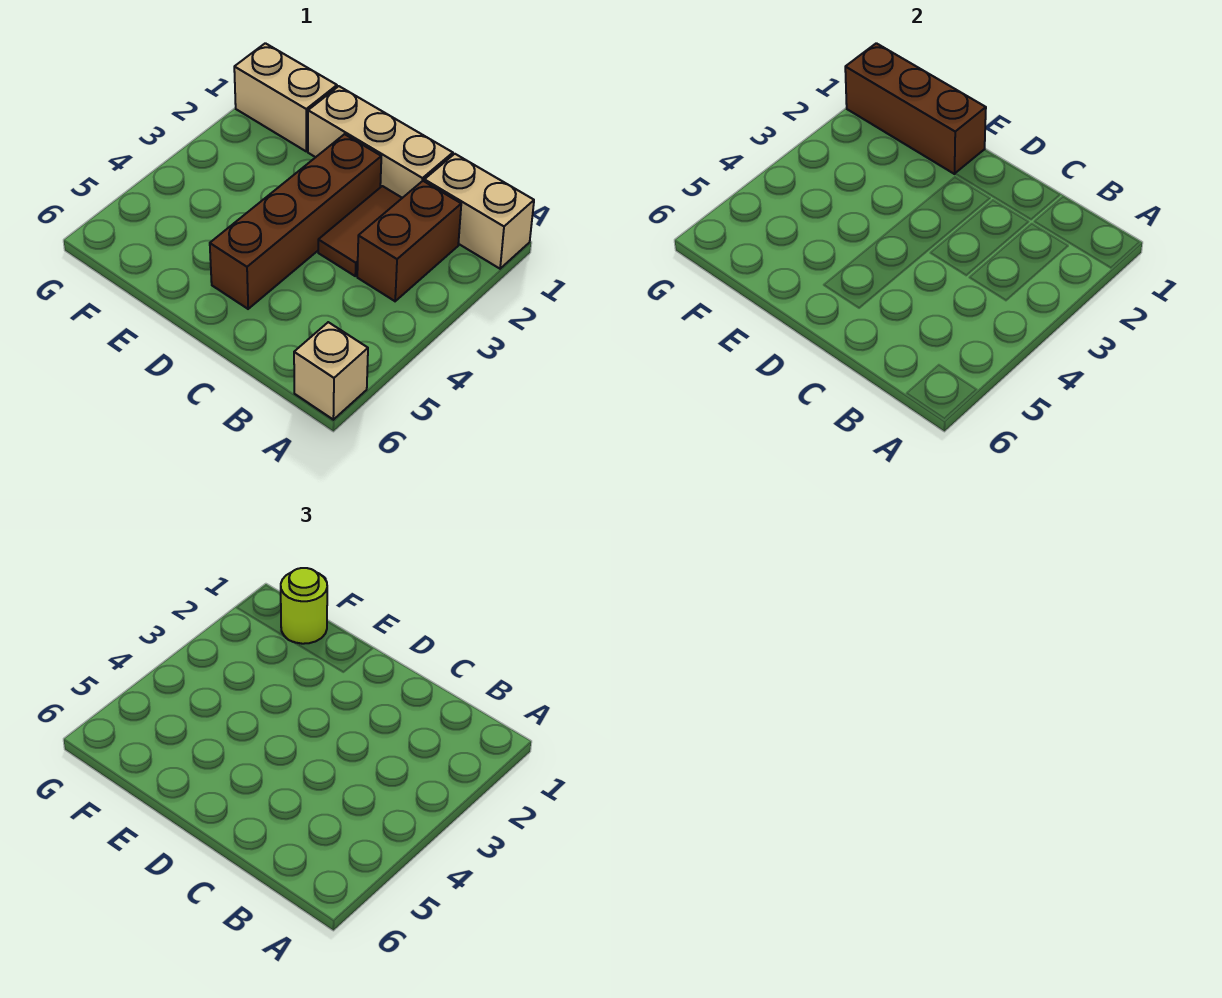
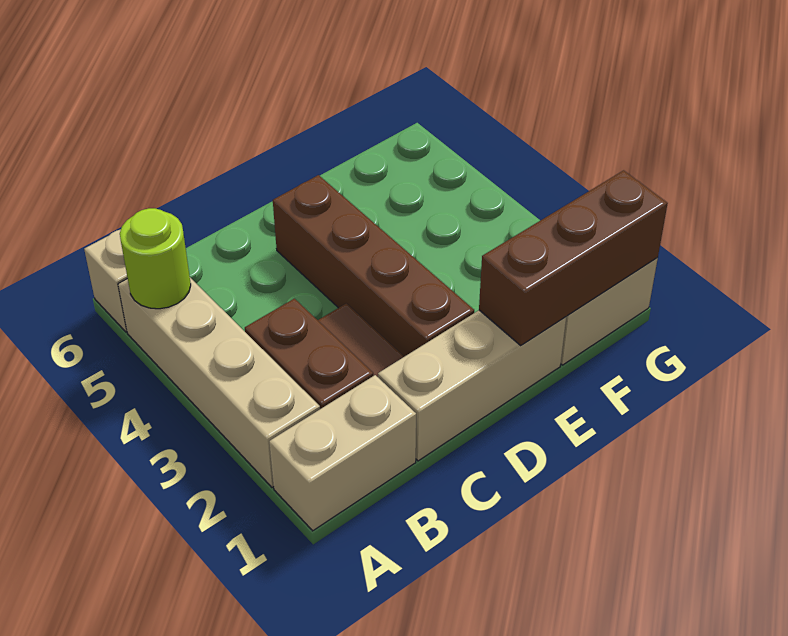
none -> tan 1x4 brick [118,278,320,487]
lime 1x1 round brick [281,568,327,644] -> lime 1x1 round brick moved to [120,208,191,309]

